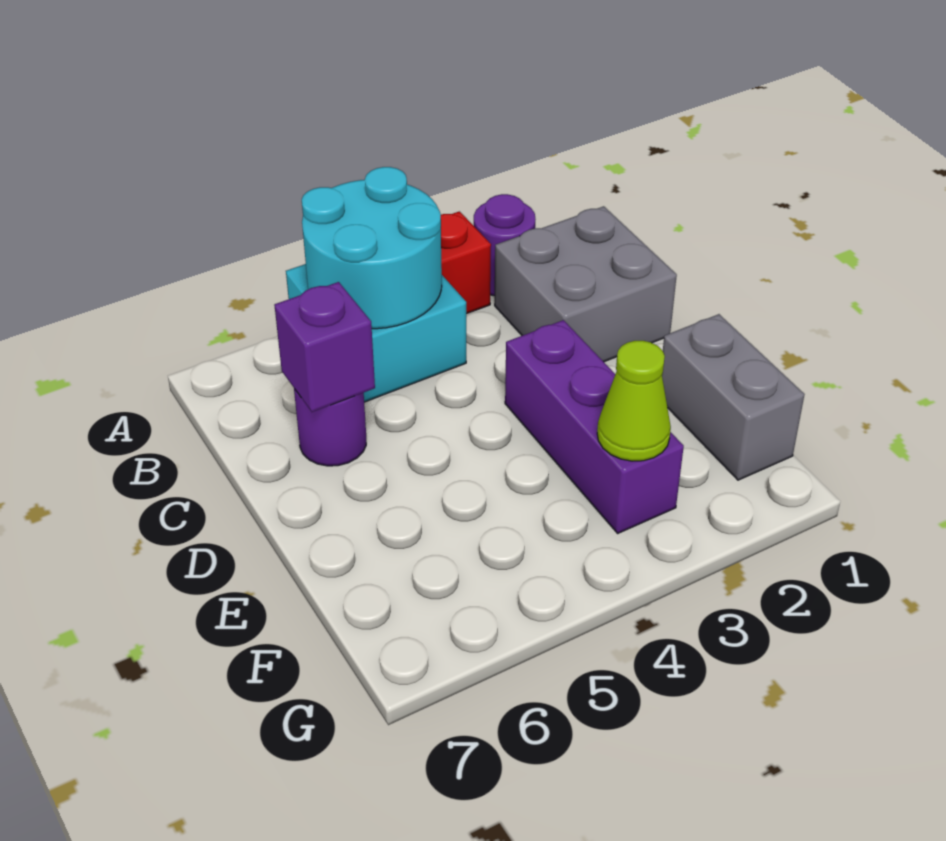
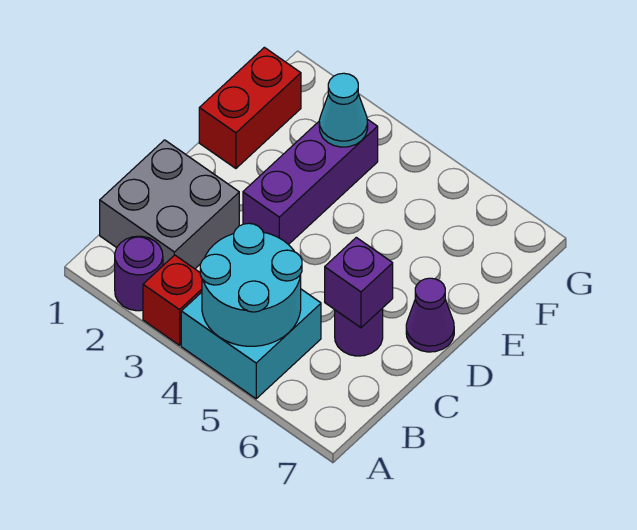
none -> purple 1x1 cone [406,278,454,352]
grey 1x2 brick [662,314,804,480] -> red 1x2 brick [199,47,301,168]
lime 1x1 cone [597,341,671,461] -> cyan 1x1 cone [319,73,368,147]

